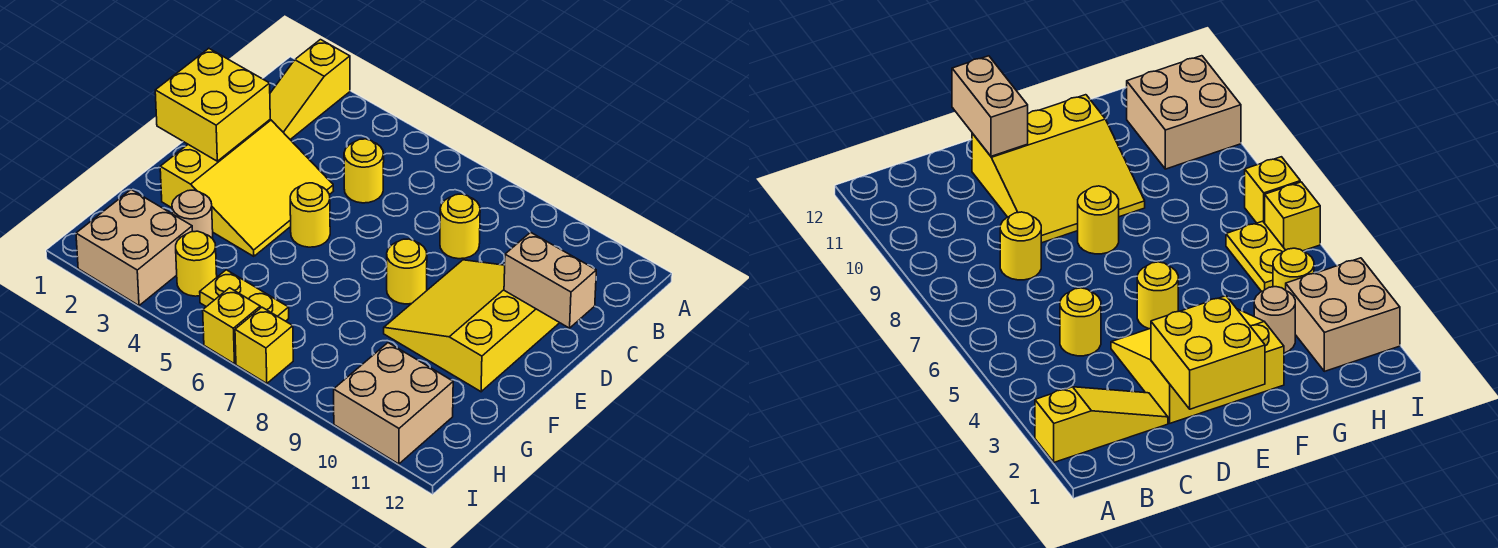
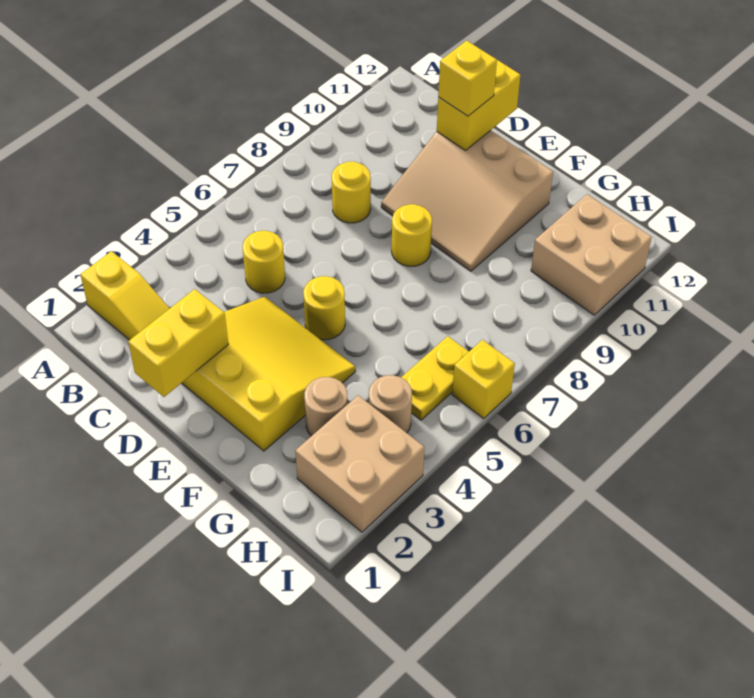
yellow 2x2 brick [155,48,270,161] -> yellow 1x2 brick [128,289,229,397]
yellow 3x3 slope [384,260,559,392] -> tan 3x3 slope [381,130,553,271]
tan 1x2 brick [504,232,596,328] -> yellow 1x2 brick [437,60,520,150]
yellow 1x1 round brick [176,231,217,296] -> tan 1x1 round brick [369,375,412,433]
yellow 1x1 brick [235,307,293,384] -> yellow 1x1 brick moved to [438,40,497,116]

